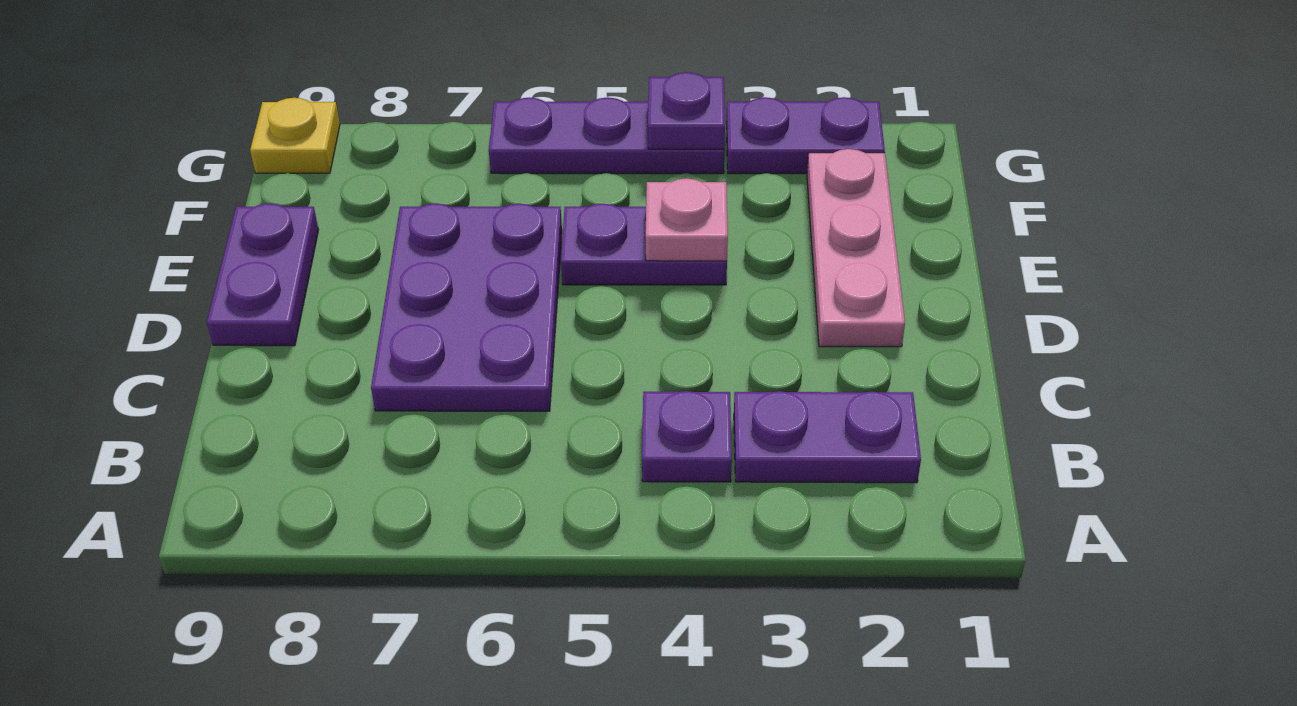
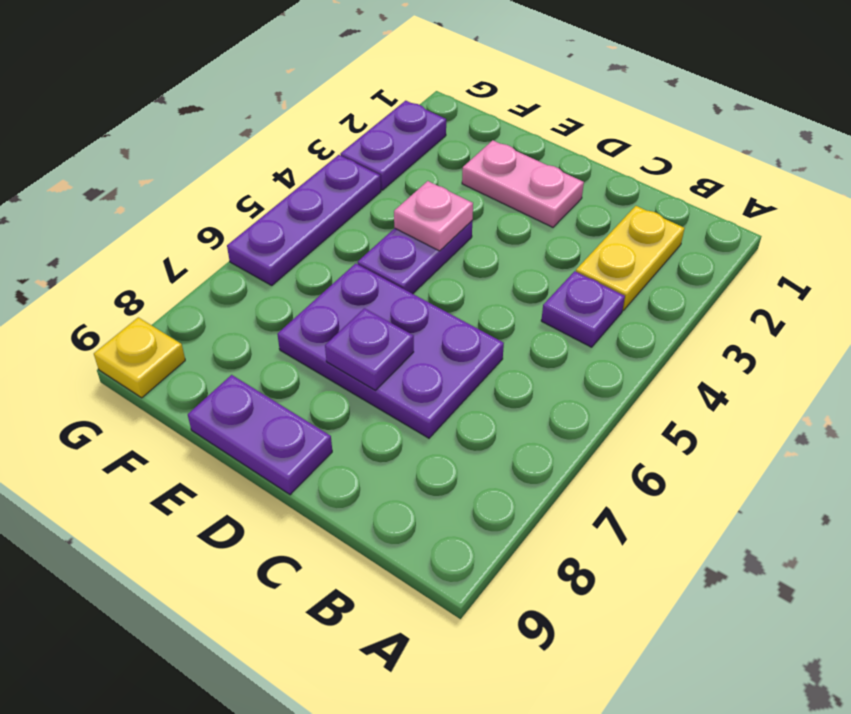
purple 1x2 plate [734,391,921,483] -> yellow 1x2 plate [576,206,685,311]
pink 1x3 plate [807,149,905,347] -> pink 1x2 plate [462,140,584,227]
purple 1x1 plate [648,72,725,149] -> purple 1x1 plate moved to [325,308,414,390]

